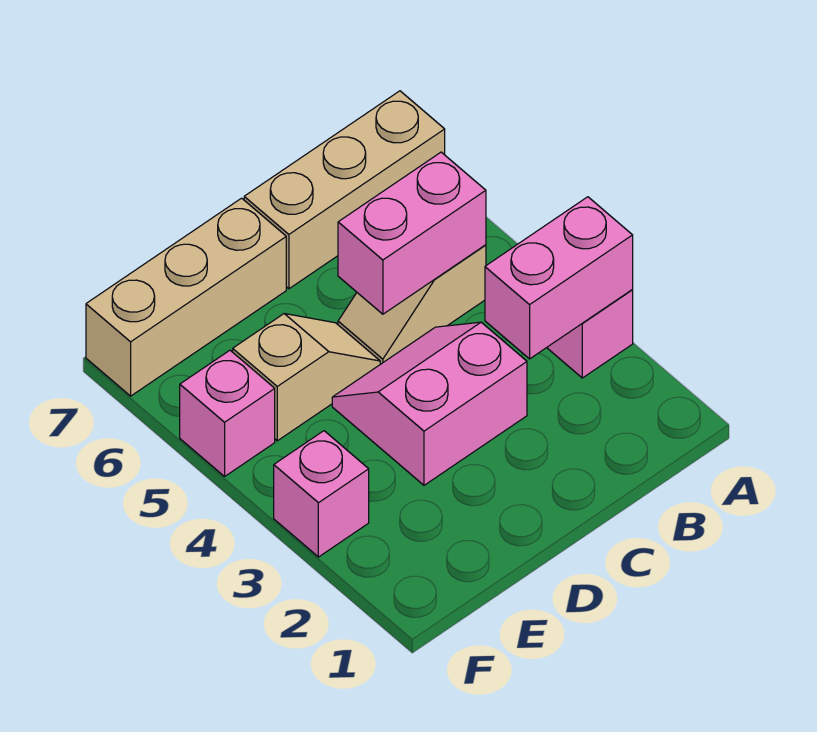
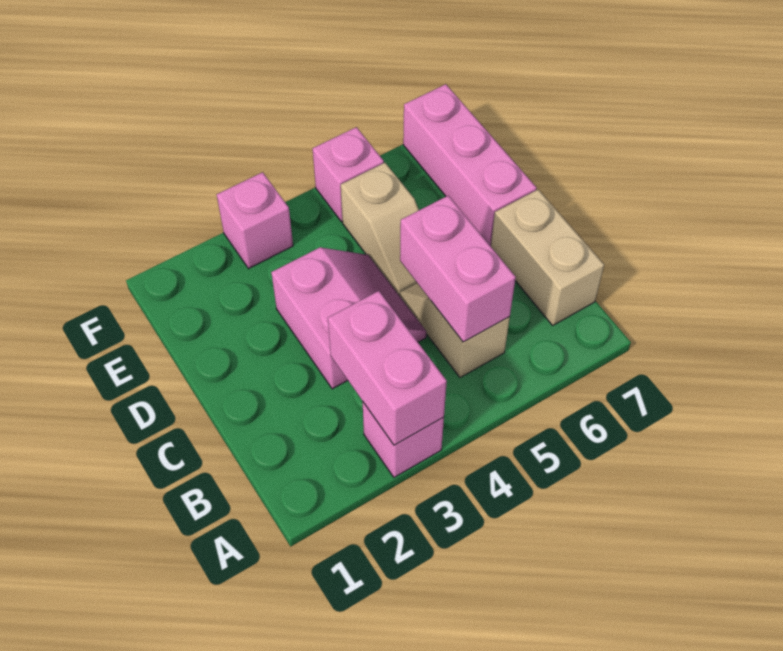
tan 1x3 brick [244,91,445,289] -> tan 1x2 brick [491,190,604,325]
tan 1x3 brick [86,198,286,396] -> pink 1x3 brick [403,84,537,246]

